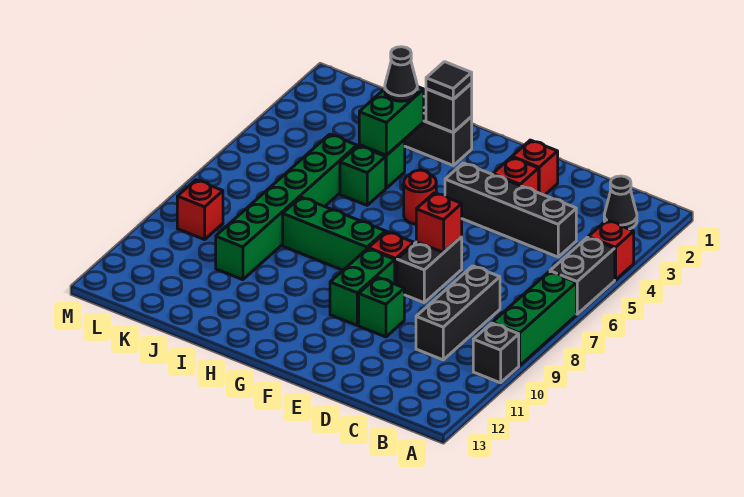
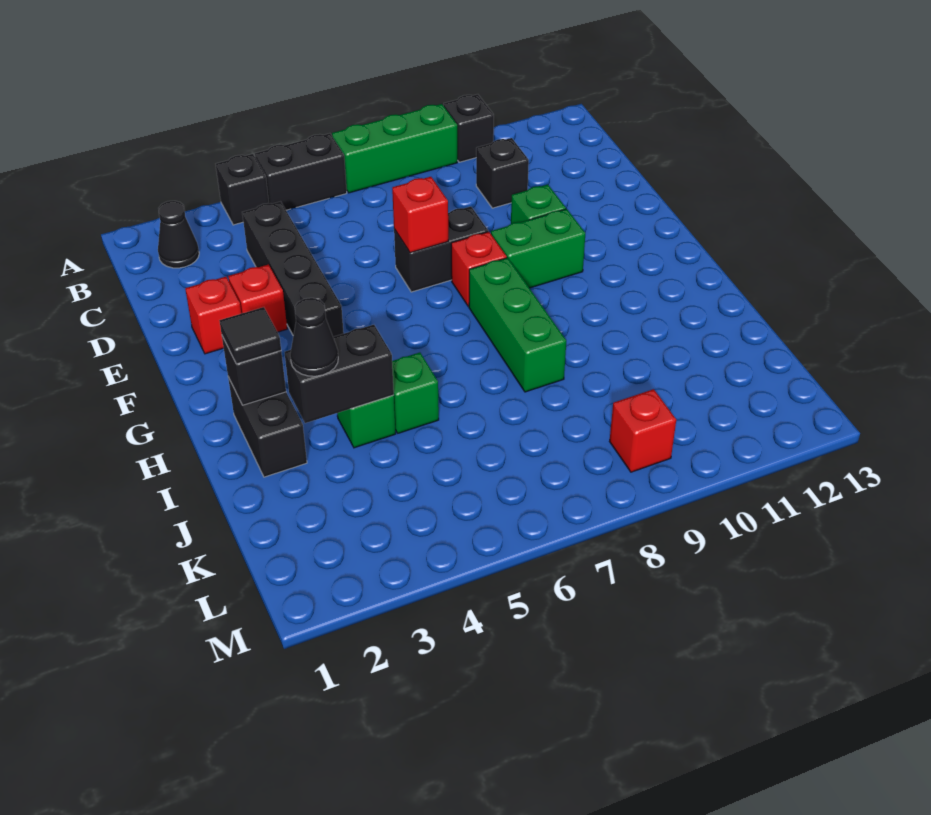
red 1x1 brick [588,220,634,280] -> black 1x1 brick [216,154,269,225]
black 1x3 brick [416,266,500,360] -> black 1x1 brick [476,138,529,208]
red 1x1 round brick [404,170,436,224] -> none
green 1x2 brick [359,87,424,155] -> black 1x2 brick [284,325,394,423]
green 1x6 brick [216,134,357,280] -> none

